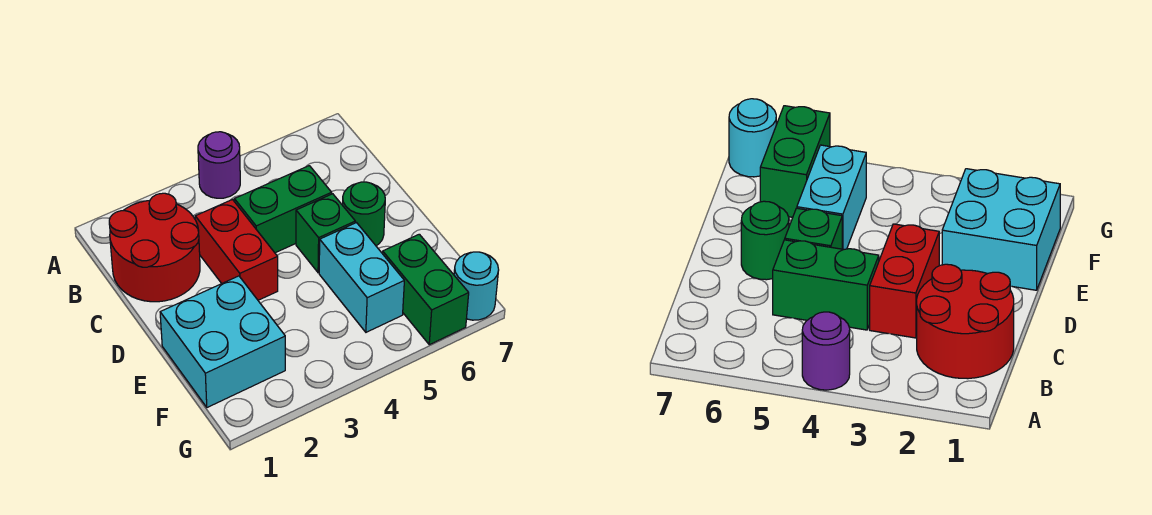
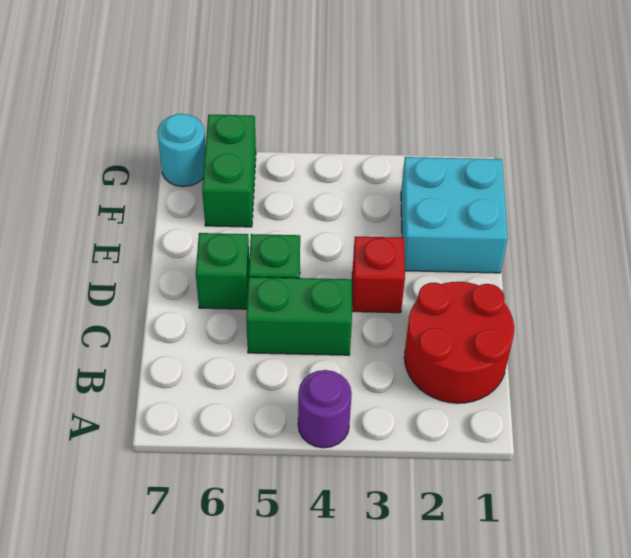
red 1x2 brick [195,200,278,300] -> red 1x1 brick [352,237,405,313]
green 1x1 round brick [343,182,385,246] -> green 1x1 brick [196,233,249,309]
cyan 1x2 brick [319,223,404,332] -> none

